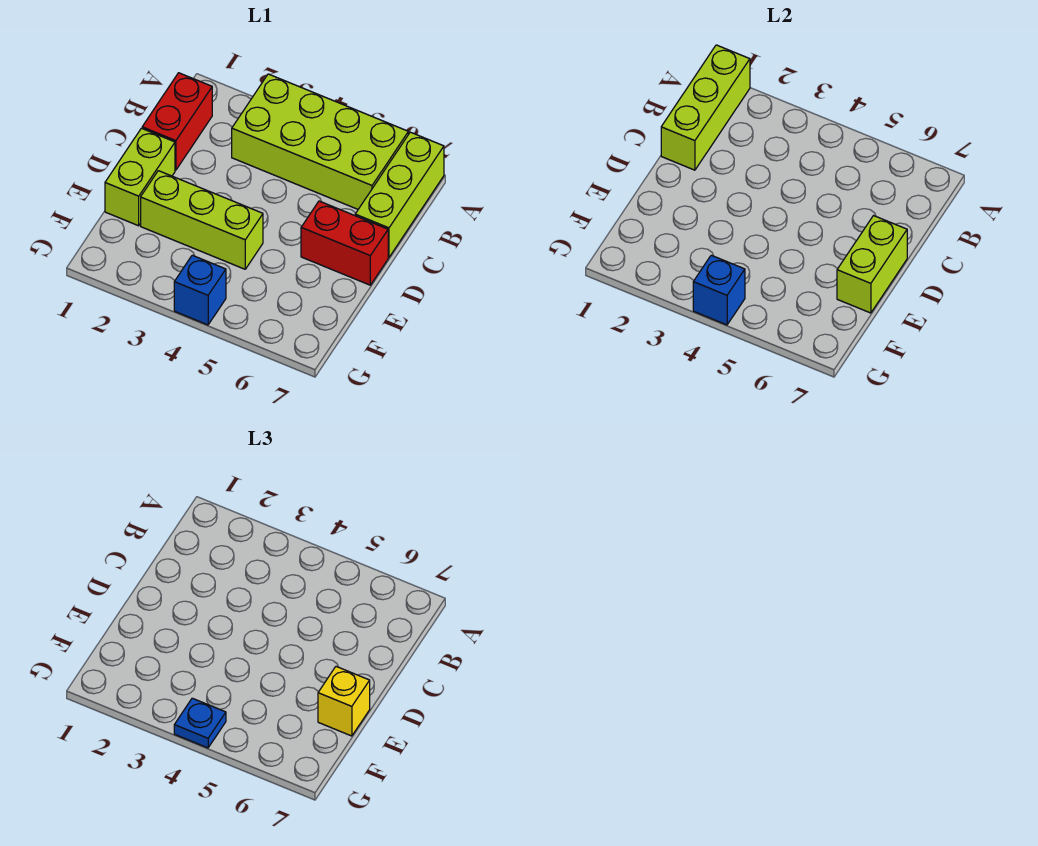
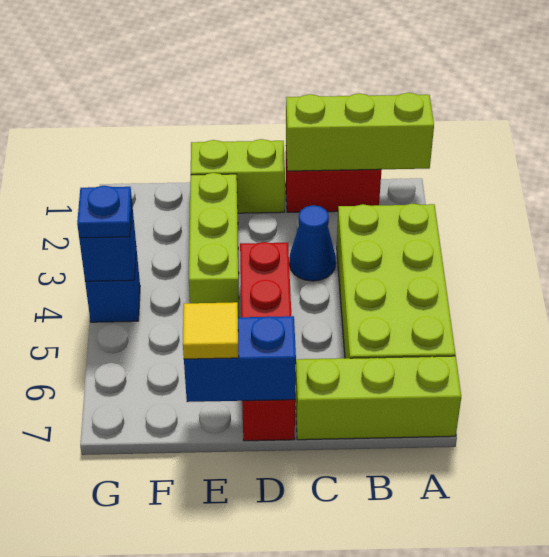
none -> blue 1x1 cone [289,205,336,281]
red 1x2 brick [301,201,388,285] -> red 1x4 brick [240,242,295,441]
lime 1x2 brick [837,216,907,313] -> blue 1x2 brick [184,316,296,402]
yellow 1x1 brick [318,667,370,736] -> yellow 1x1 tile [183,302,239,359]

